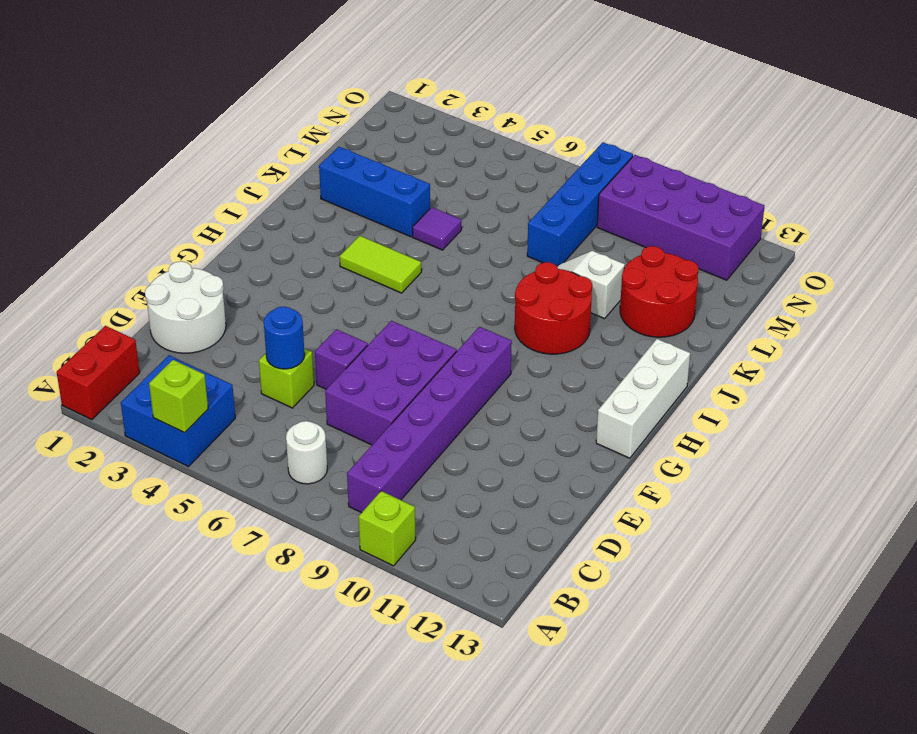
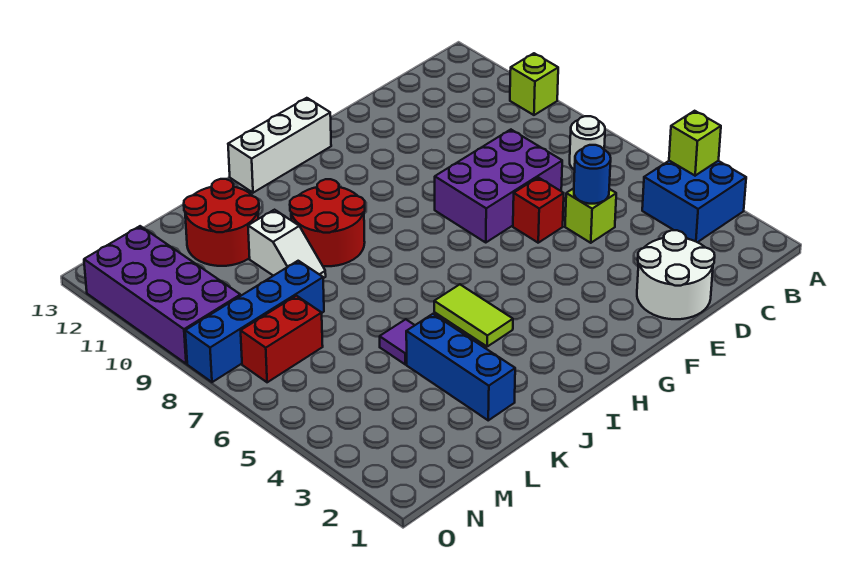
red 1x2 brick [57,326,140,420] -> red 1x2 brick moved to [241,296,323,382]
purple 1x6 brick [347,327,512,513] -> none
purple 1x1 brick [315,329,368,389] -> red 1x1 brick [513,177,564,243]

